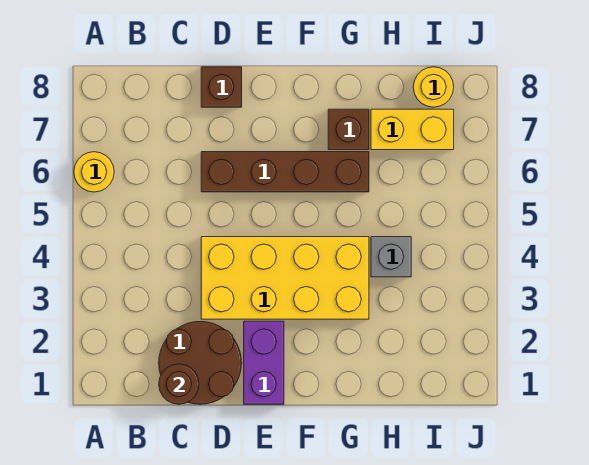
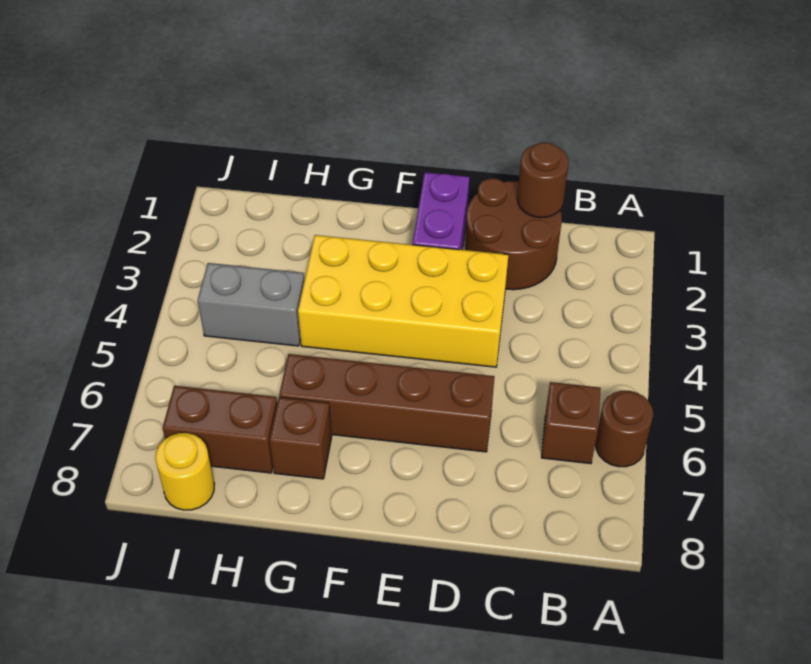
yellow 1x1 round brick [74,152,114,192] -> brown 1x1 round brick [595,391,653,467]
brown 1x1 brick [201,67,242,107] -> brown 1x1 brick moved to [541,382,601,464]
grey 1x1 brick [371,237,411,277] -> grey 1x2 brick [197,263,305,346]
yellow 1x2 brick [371,109,454,150] -> brown 1x2 brick [163,386,277,473]

